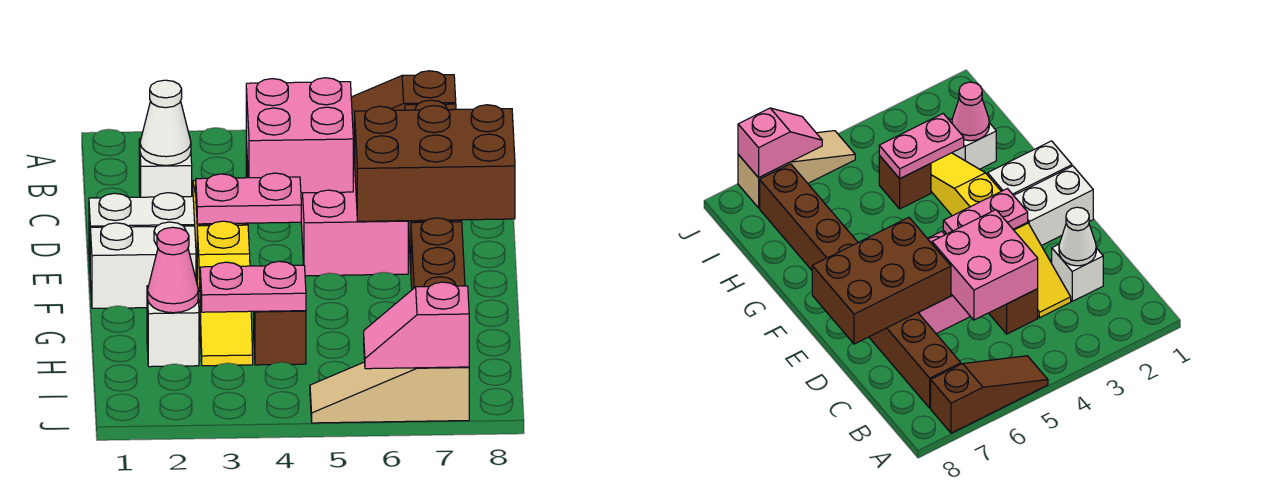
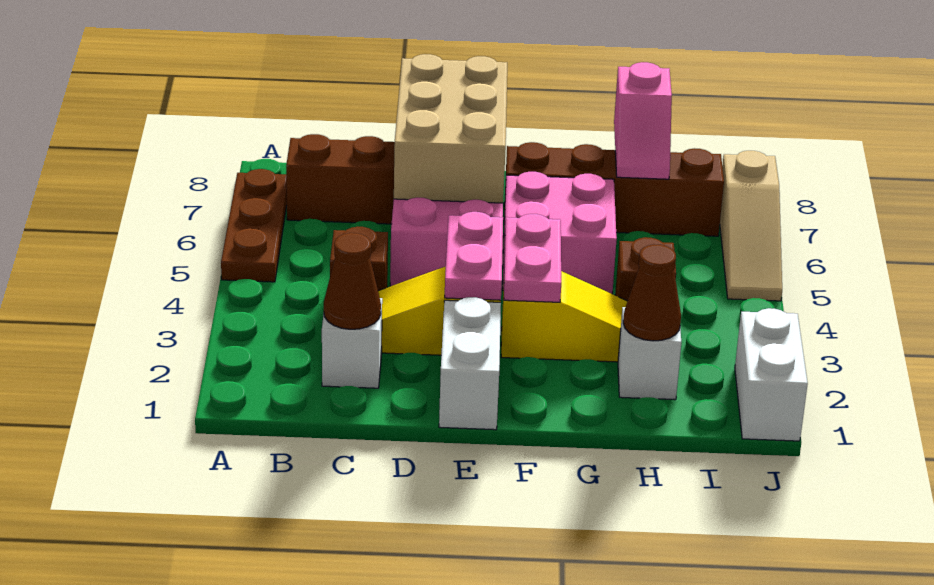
brown 1x3 slope [351,71,456,157] -> brown 1x3 plate [221,169,287,282]
white 1x1 cone [140,80,191,165] -> brown 1x1 cone [324,233,381,329]
pink 2x2 brick [246,78,353,193] -> pink 2x2 brick moved to [503,172,617,294]
brown 2x3 brick [355,105,515,221] -> tan 2x3 brick [394,54,507,203]
white 1x2 brick [90,222,196,308] -> white 1x2 brick moved to [735,308,808,441]
pink 1x1 cone [148,227,198,313] -> brown 1x1 cone [623,244,681,341]
pink 1x2 plate [200,261,306,312] -> pink 1x2 plate moved to [504,214,561,302]
pink 1x2 slope [364,282,469,369] -> pink 1x2 slope moved to [614,62,672,179]

